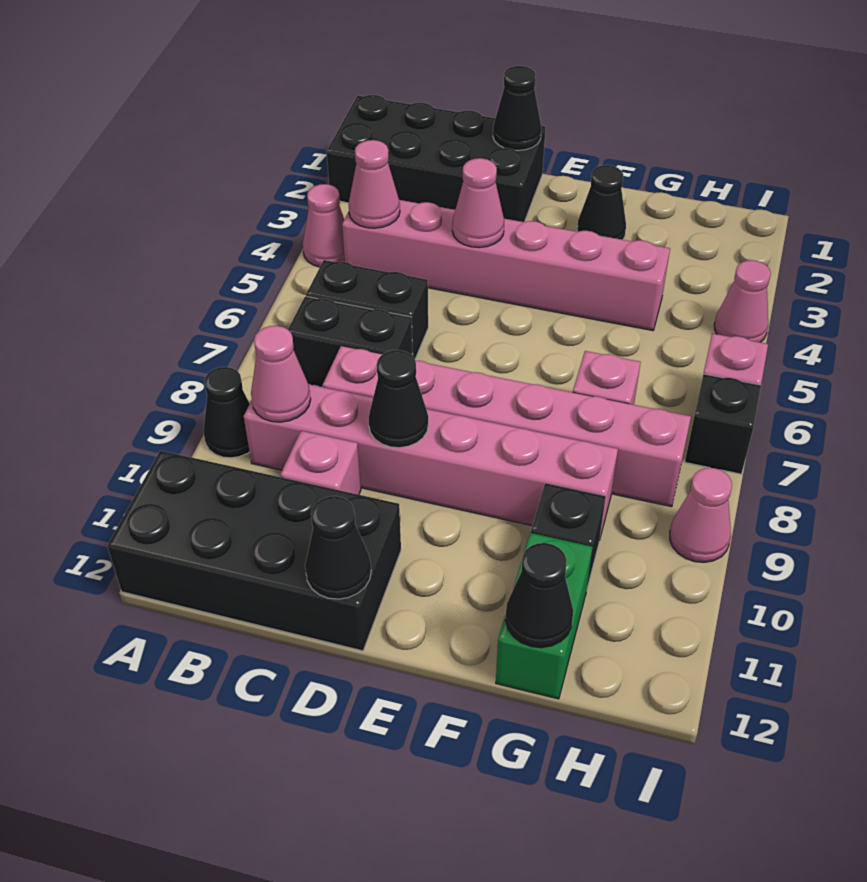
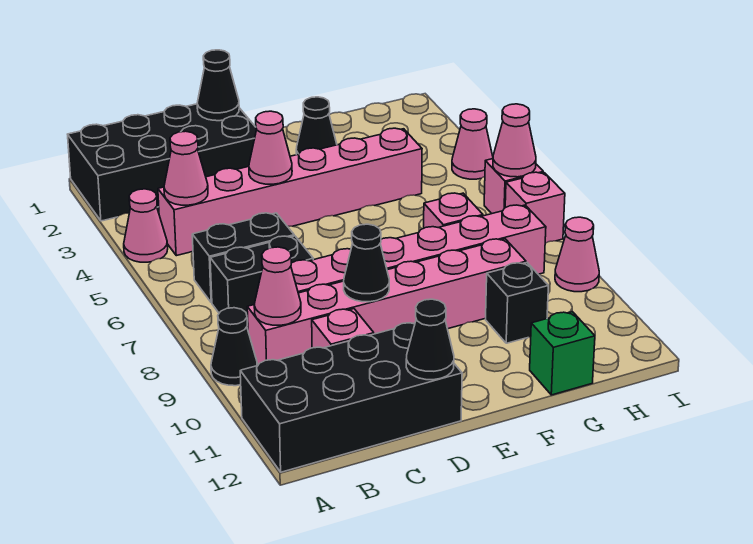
green 1x2 brick [496,533,592,699] -> green 1x1 brick [530,312,595,395]
black 1x1 cone [505,543,573,648] -> none
none -> pink 1x1 cone [493,104,536,177]
black 1x1 brick [685,374,761,474] -> pink 1x1 brick [505,172,565,243]

